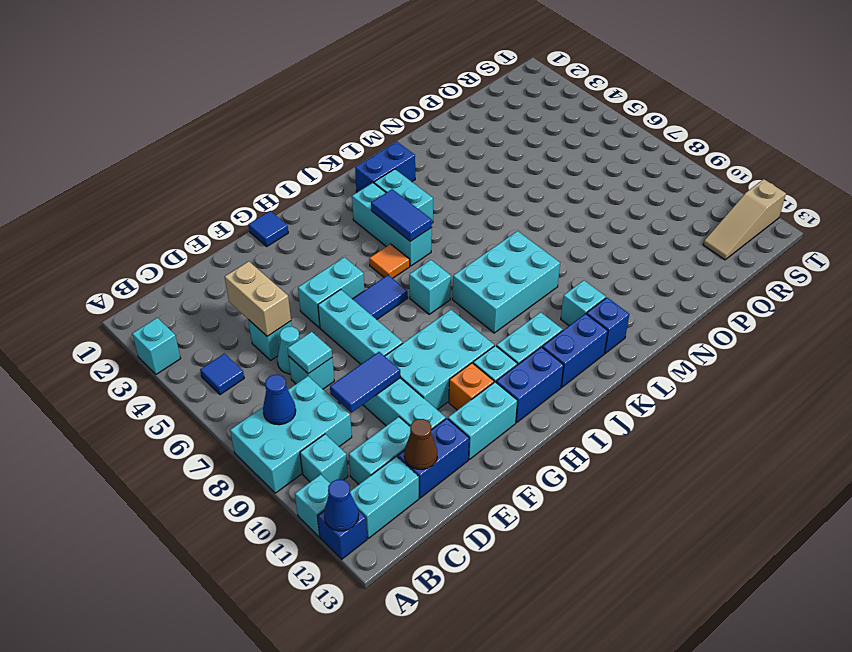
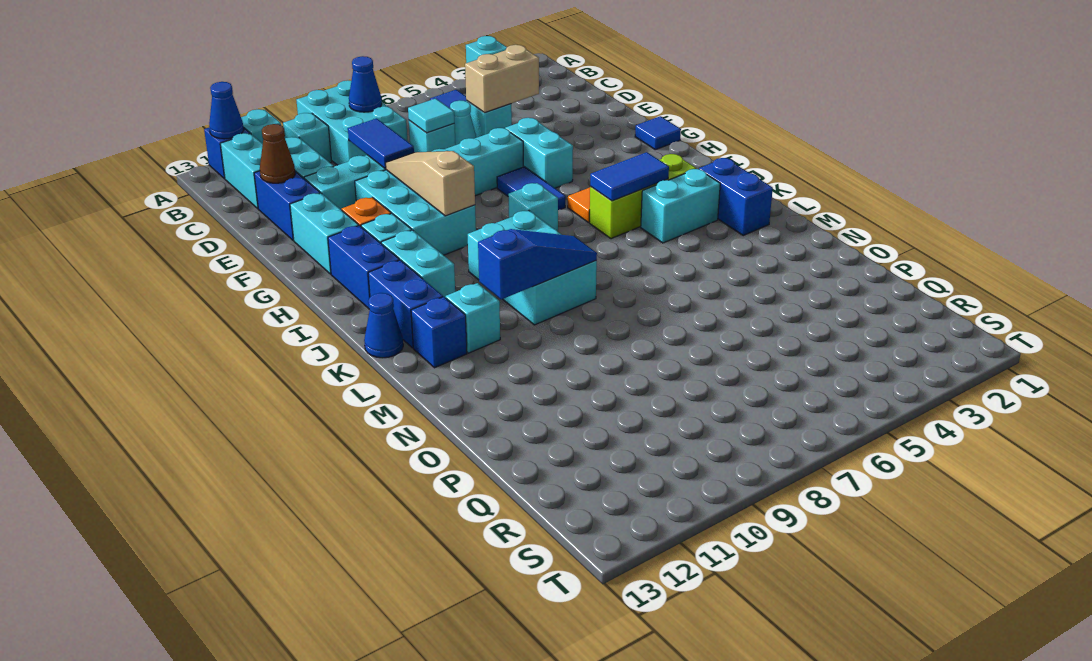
cyan 1x3 brick [352,183,432,266] -> lime 1x3 brick [590,154,696,239]
none -> blue 1x1 cone [364,293,403,358]
none -> blue 1x3 slope [478,229,597,300]
tan 1x3 slope [703,179,786,260] -> tan 1x3 slope moved to [386,151,475,216]

